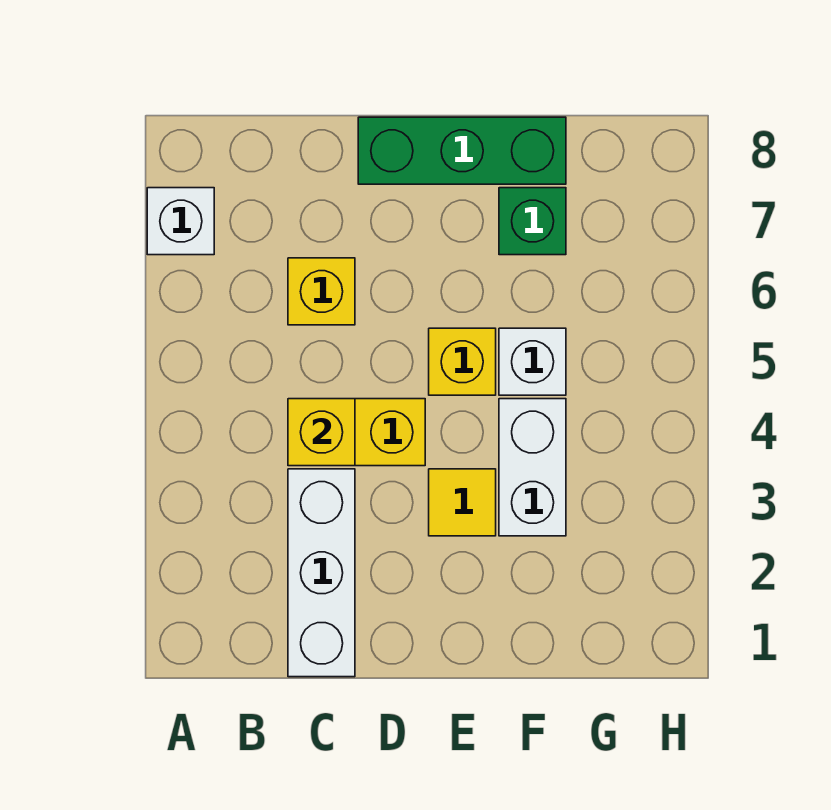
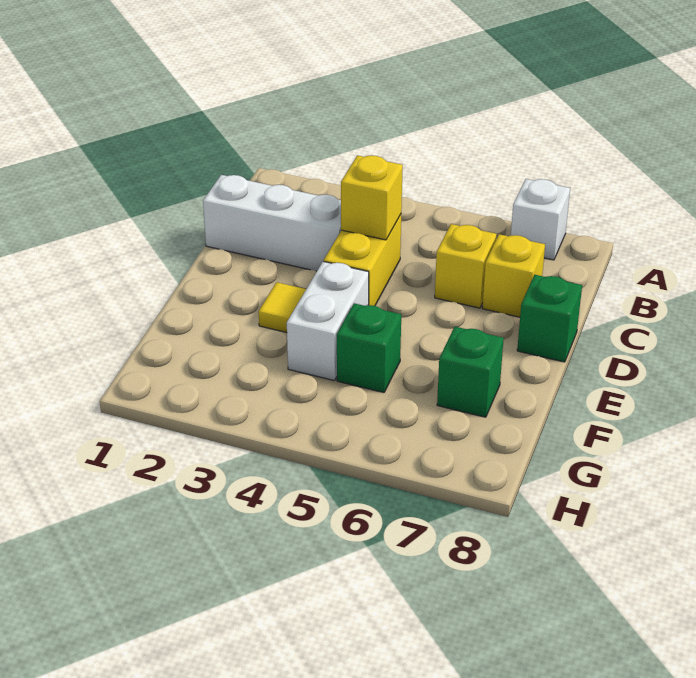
green 1x3 brick [358,117,566,184] -> green 1x1 brick [517,275,582,362]
yellow 1x1 brick [429,328,496,395] -> yellow 1x1 brick moved to [482,234,545,317]
white 1x2 brick [499,399,566,536] -> white 1x2 brick turned to [287,261,369,381]
white 1x1 brick [499,328,566,395] -> green 1x1 brick [337,303,401,393]

